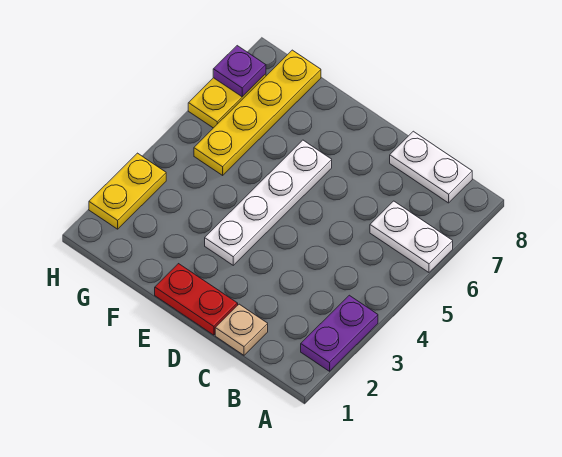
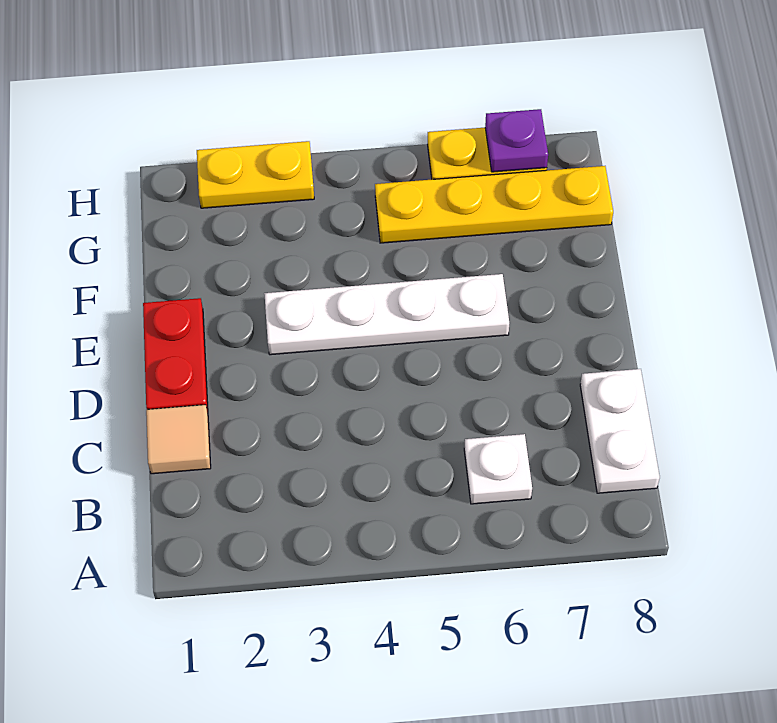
purple 1x2 plate [301,295,378,371] -> none
white 1x2 plate [370,201,453,272] -> white 1x1 plate [464,434,532,504]
tan 1x1 plate [215,304,268,355] -> tan 1x1 tile [146,405,211,474]

